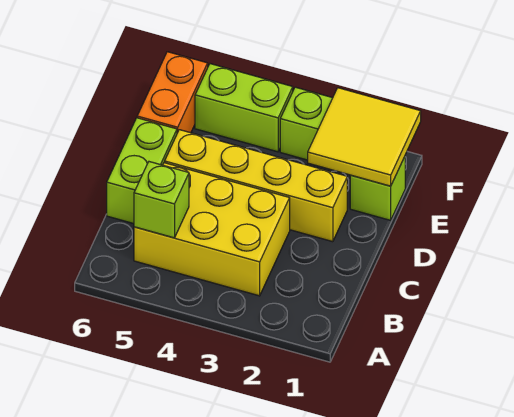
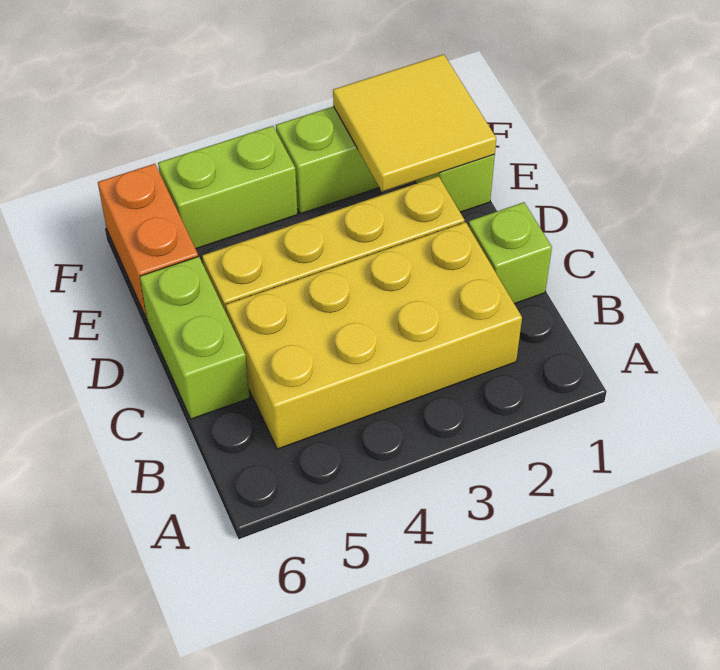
yellow 2x3 brick [134,163,290,296] -> yellow 2x4 brick [226,222,522,449]
lime 1x1 brick [134,162,189,238] -> lime 1x1 brick moved to [468,202,552,304]

